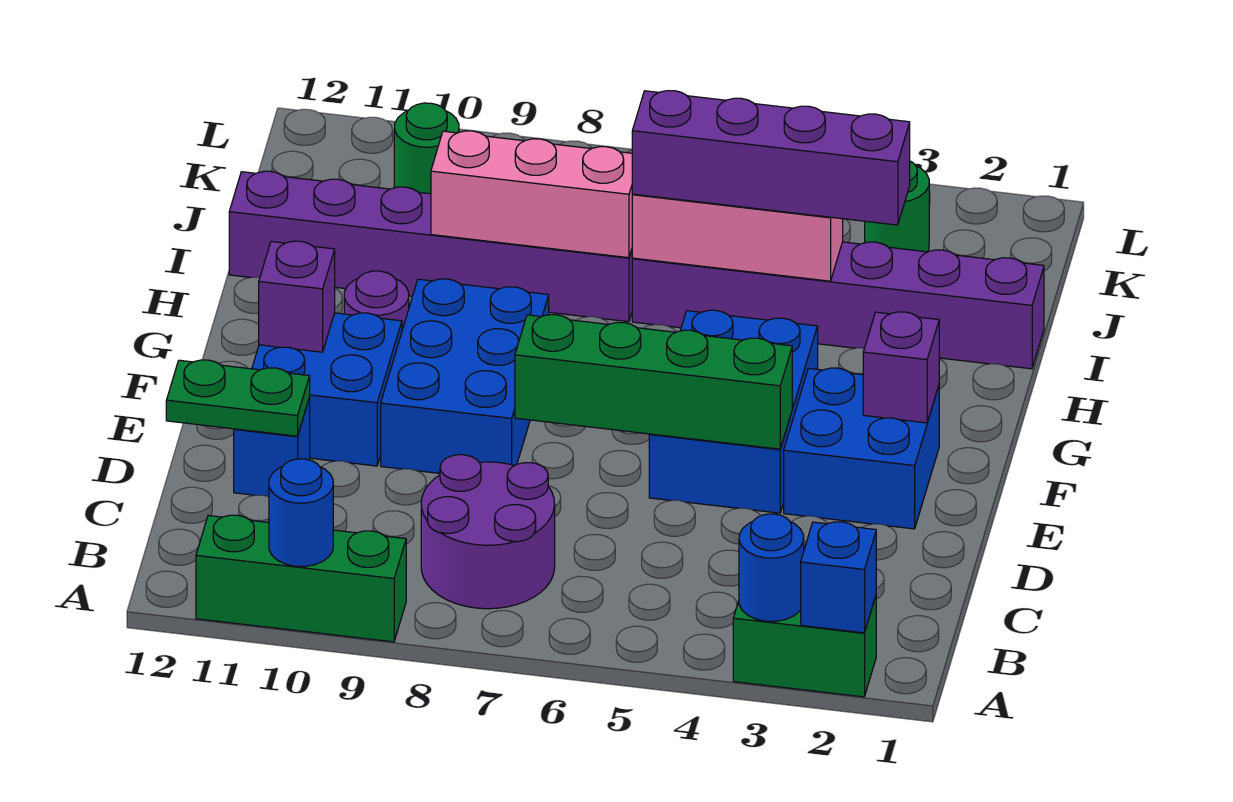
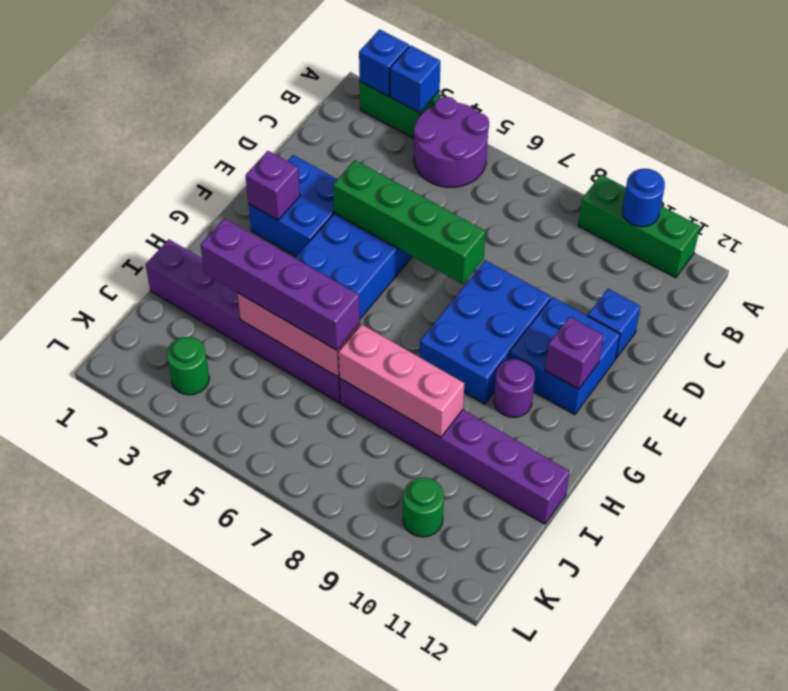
blue 1x1 round brick [739,514,804,621] -> blue 1x1 brick [390,45,440,113]
purple 2x2 round brick [421,455,555,609] -> purple 2x2 round brick moved to [414,97,489,187]
green 1x2 plate [166,360,310,436] -> none

